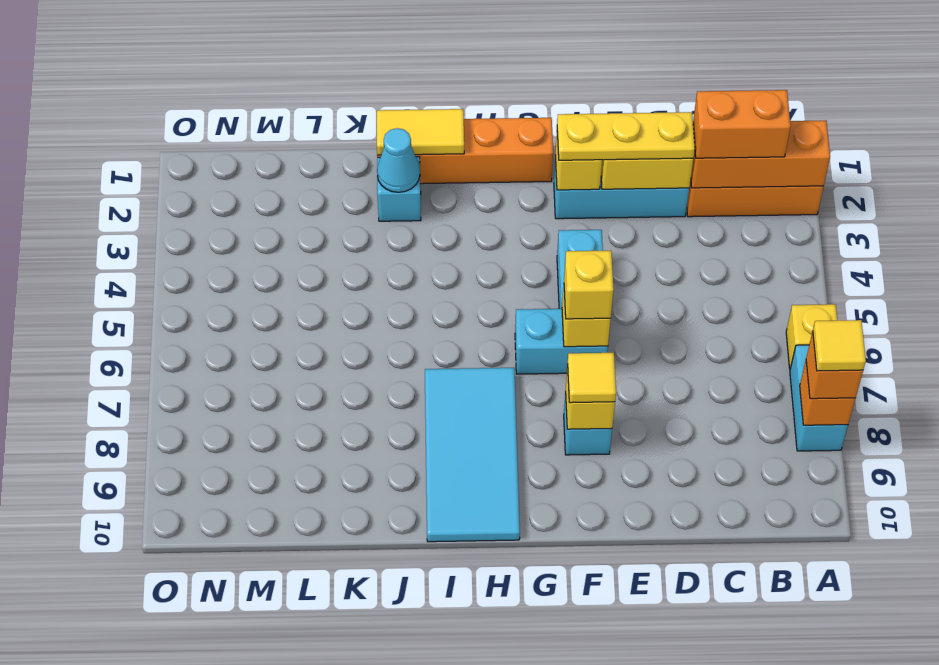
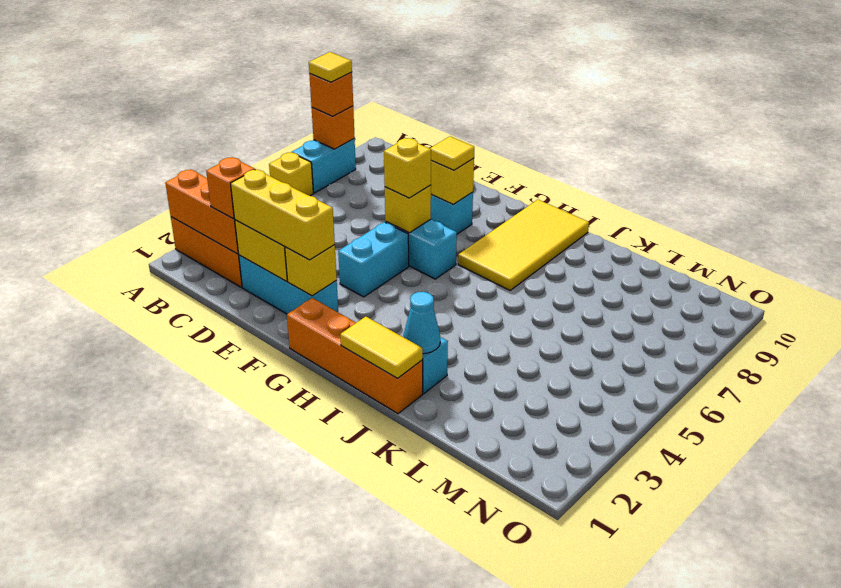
orange 1x2 brick [693,90,791,158] -> orange 1x1 brick [206,157,255,219]
yellow 1x3 plate [557,112,695,160] -> yellow 1x3 brick [231,169,335,260]
cyan 2x4 tile [425,368,520,542] -> yellow 2x4 tile [458,200,589,290]

